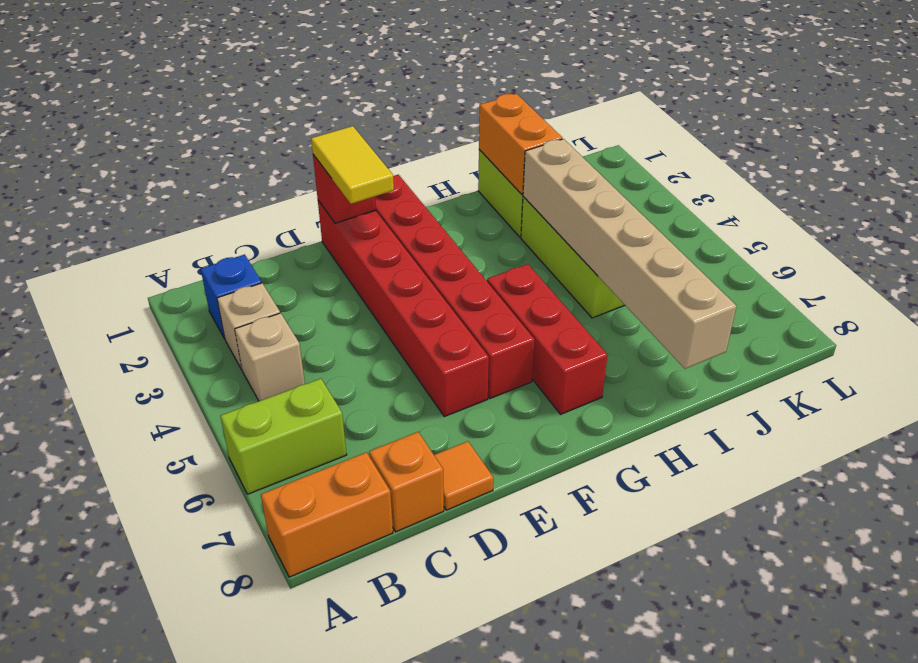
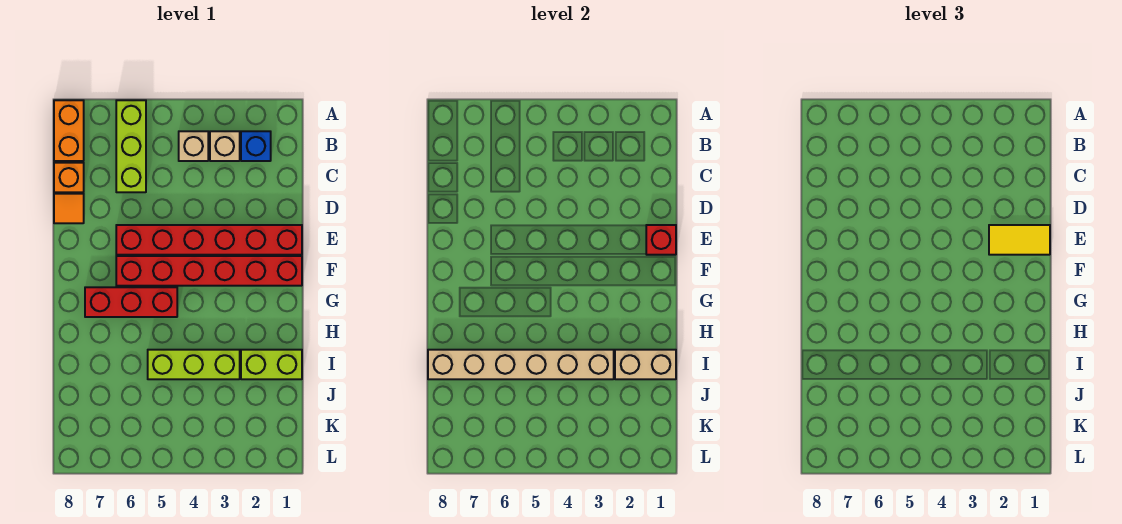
lime 1x2 brick [220,379,347,494] -> lime 1x3 brick [116,100,146,192]
orange 1x2 brick [479,94,562,195] -> tan 1x2 brick [615,350,676,379]

